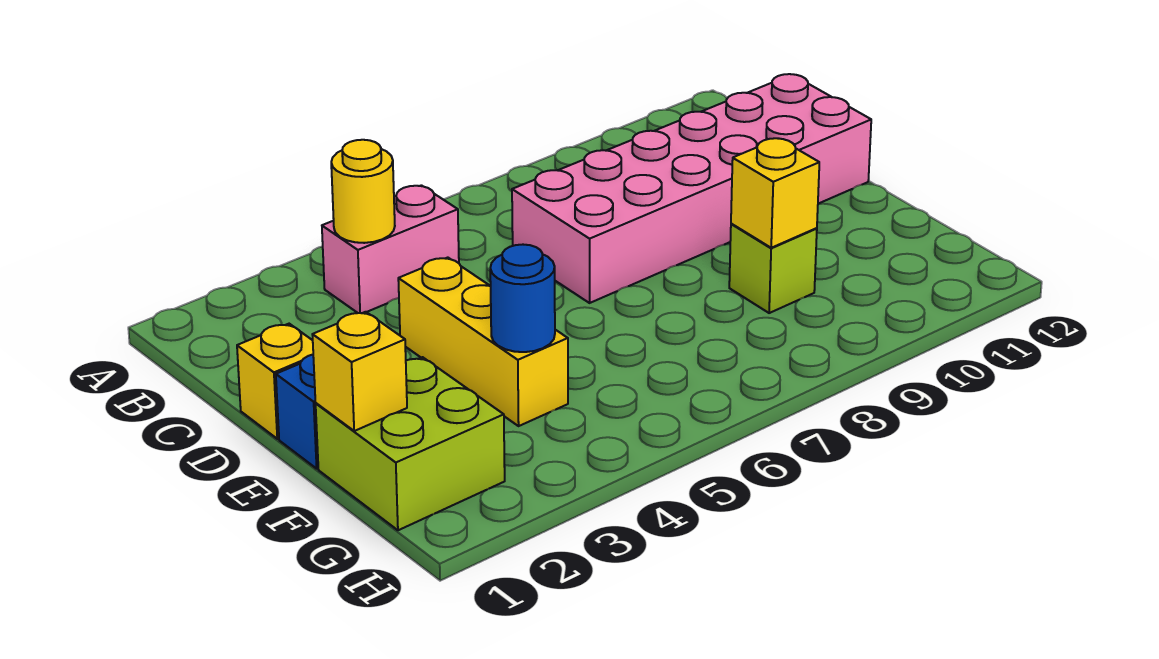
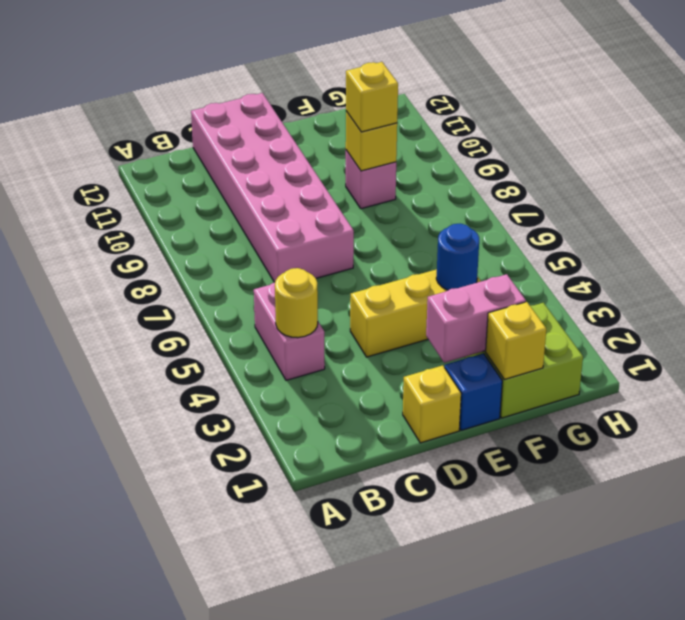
none -> pink 1x2 brick [426,274,526,363]
lime 1x1 brick [729,224,817,313] -> pink 1x1 brick [346,150,396,209]
none -> yellow 1x1 brick [346,62,398,132]

